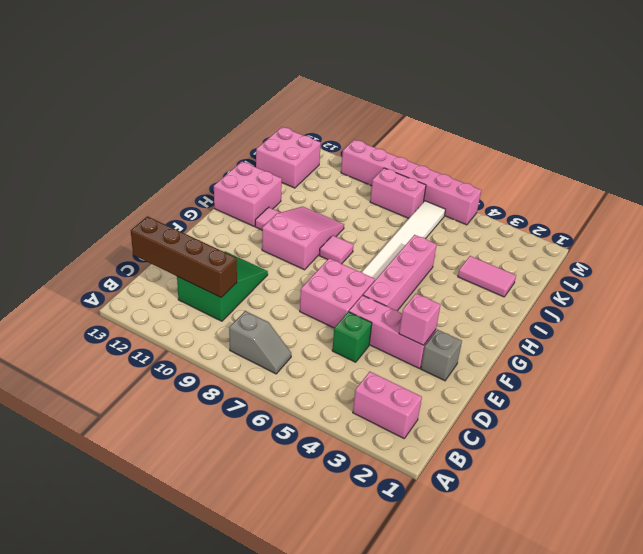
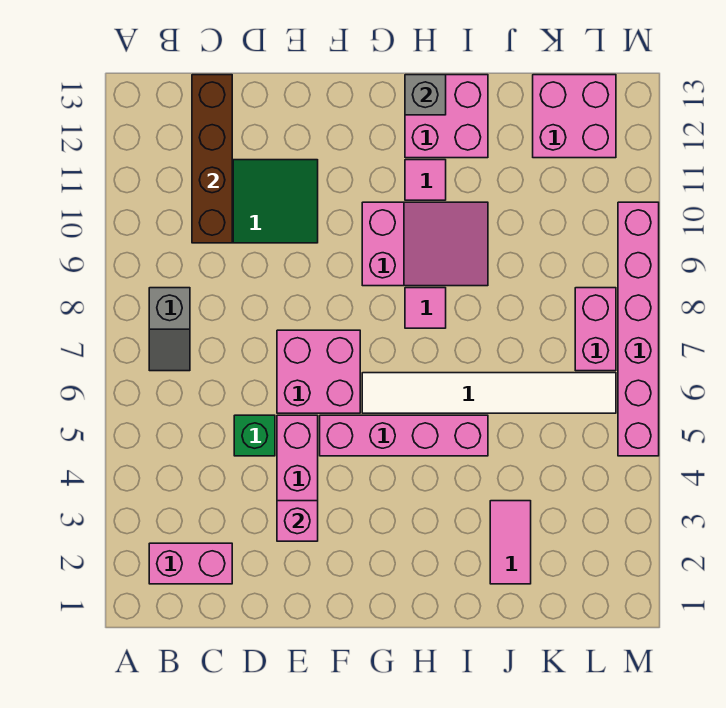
pink 1x2 brick [353,372,422,438] -> pink 1x2 brick turned to [149,543,232,584]
grey 1x1 brick [421,330,462,381] -> grey 1x1 brick moved to [405,75,446,115]

